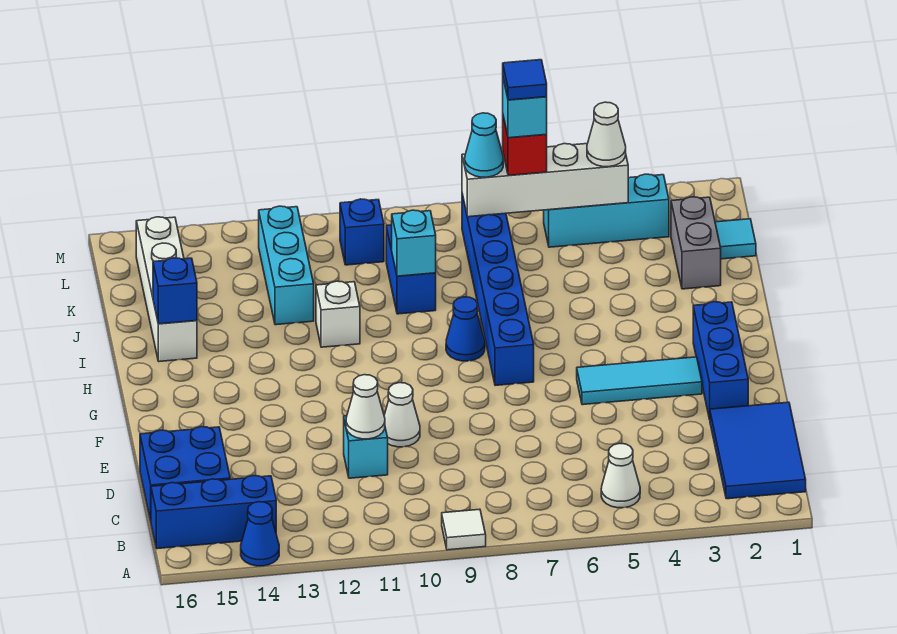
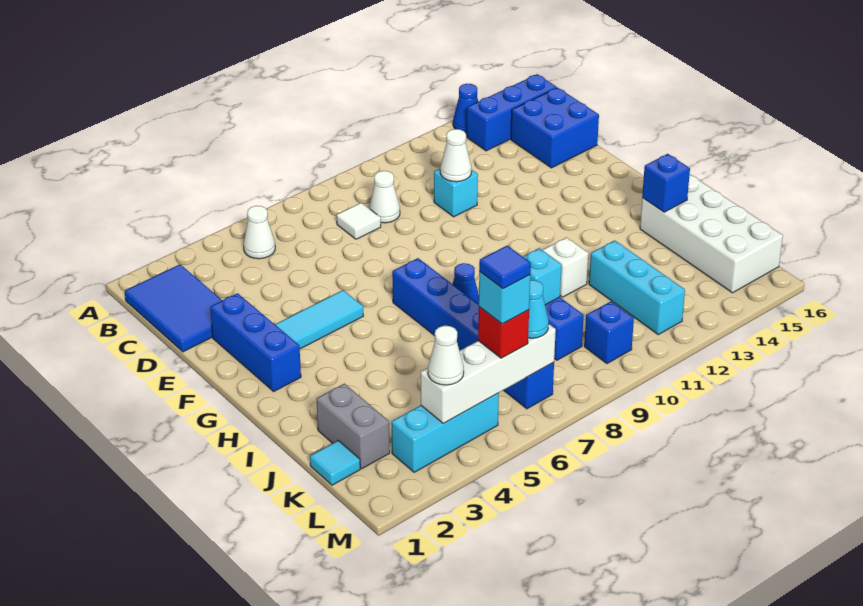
white 1x1 tile [442,509,486,550] -> white 1x1 tile moved to [337,203,381,239]
white 1x1 cone [384,383,420,447] -> white 1x1 cone moved to [369,171,400,223]
white 1x4 brick [136,217,197,361] -> white 2x4 brick [640,175,783,293]

